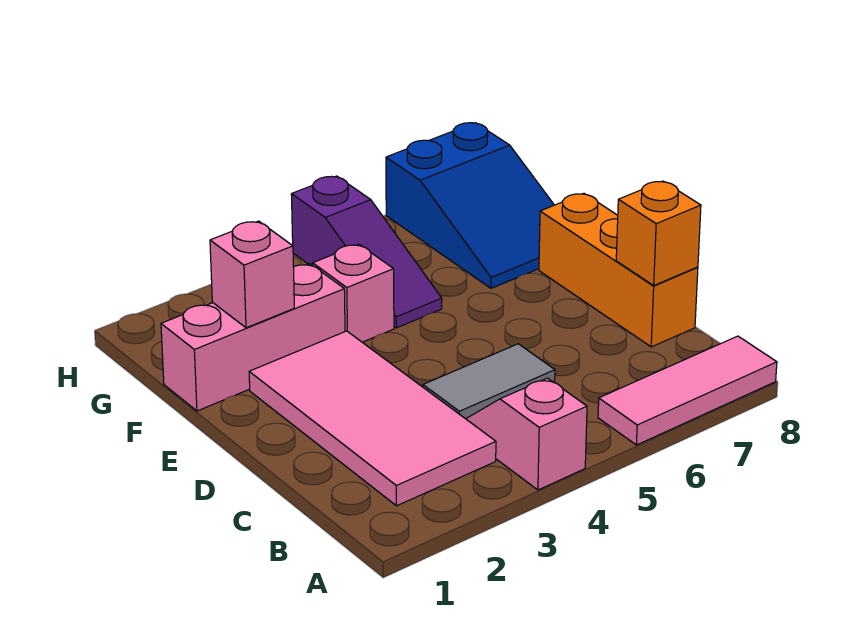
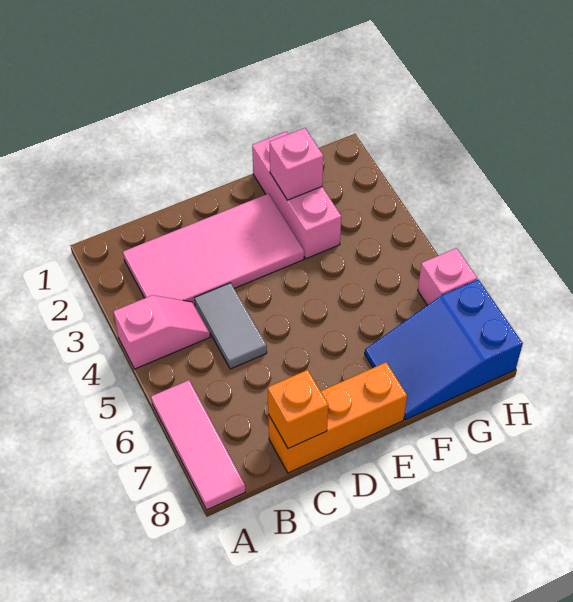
pink 1x1 brick [313,244,394,342] -> pink 1x1 brick moved to [418,248,477,305]
purple 1x3 slope [291,176,442,328] -> none

